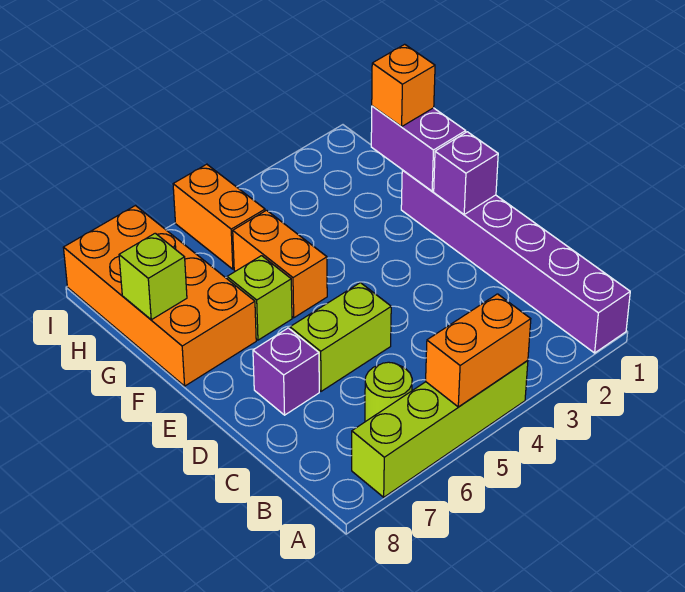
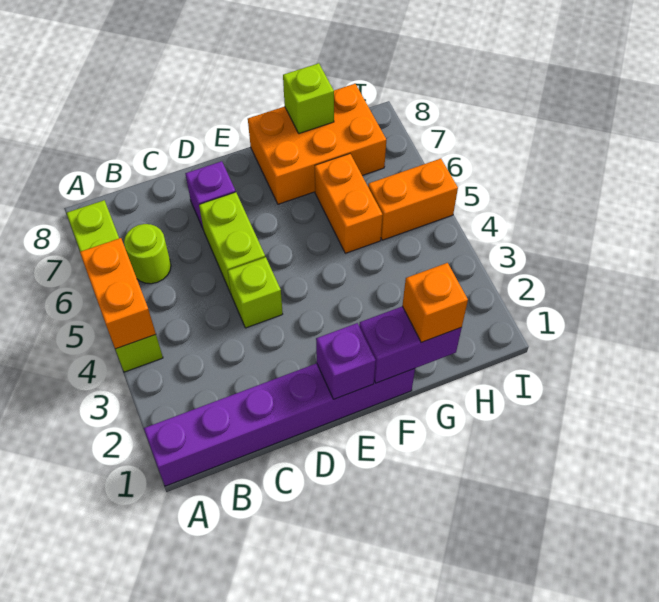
orange 1x2 brick [233,210,327,318] -> orange 1x2 brick turned to [315,154,383,253]
lime 1x1 brick [227,256,292,340] -> lime 1x1 brick moved to [228,257,283,328]
orange 2x4 brick [63,206,256,386] -> orange 2x3 brick [248,84,386,204]

